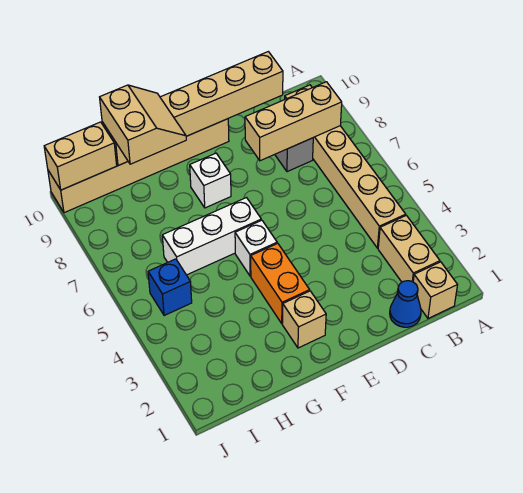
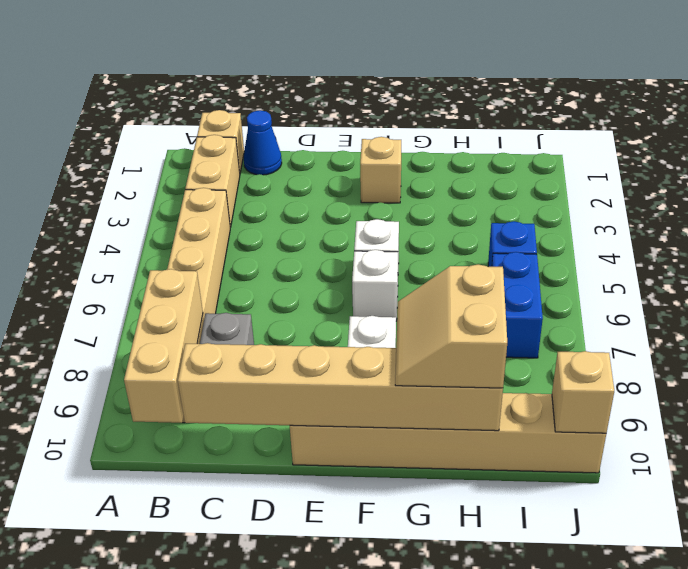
tan 1x3 brick [245,82,342,161] -> tan 1x3 brick turned to [124,269,203,423]
orange 1x2 brick [251,243,310,323] -> none
white 1x3 brick [162,198,261,275] -> white 1x1 brick [352,250,398,321]
none -> blue 1x2 brick [492,252,543,358]
tan 1x2 brick [44,122,117,190] -> tan 1x1 brick [552,351,614,433]

